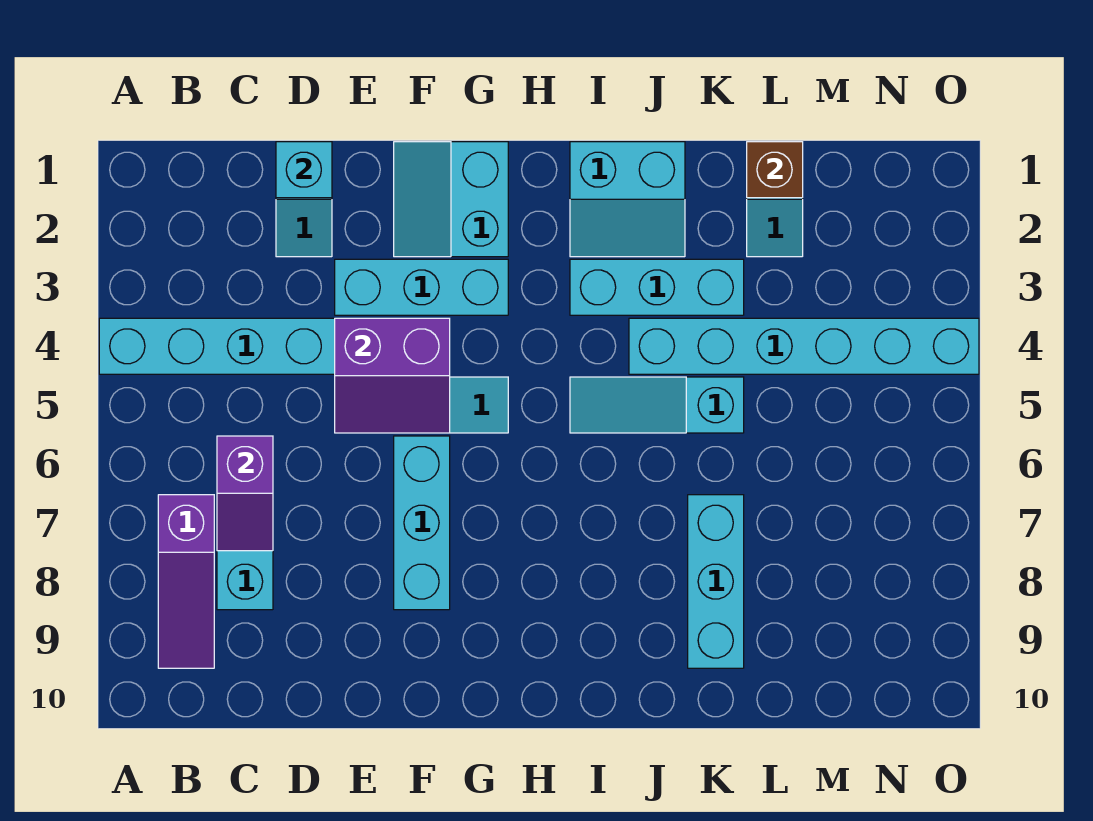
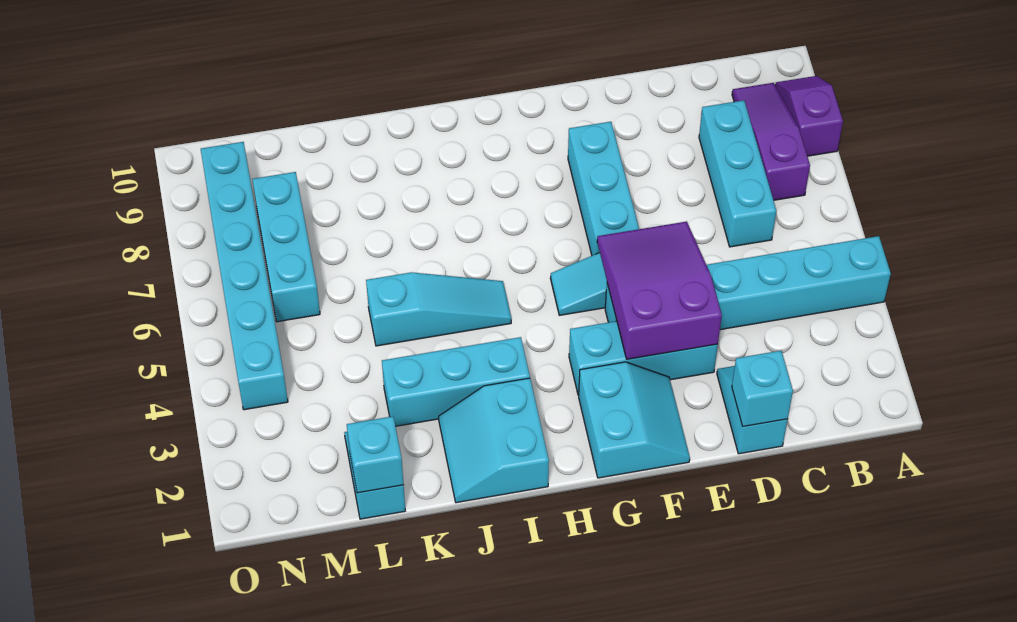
purple 1x2 slope [217,436,273,551] -> purple 1x2 slope moved to [775,76,843,156]
purple 2x2 slope [335,318,450,433] -> purple 2x3 slope [597,221,722,359]
cyan 2x2 slope [570,142,685,257] -> cyan 2x2 slope turned to [439,378,549,503]
cyan 1x6 brick [629,318,979,374] -> cyan 1x6 brick turned to [201,142,288,410]
cyan 1x3 brick [688,495,744,668] -> cyan 1x3 brick moved to [252,172,320,322]
brown 1x1 brick [747,142,803,198] -> cyan 1x1 brick [347,416,404,493]

